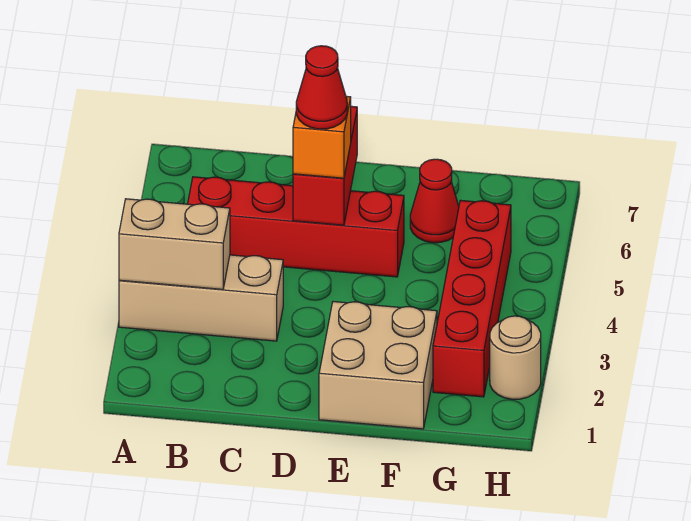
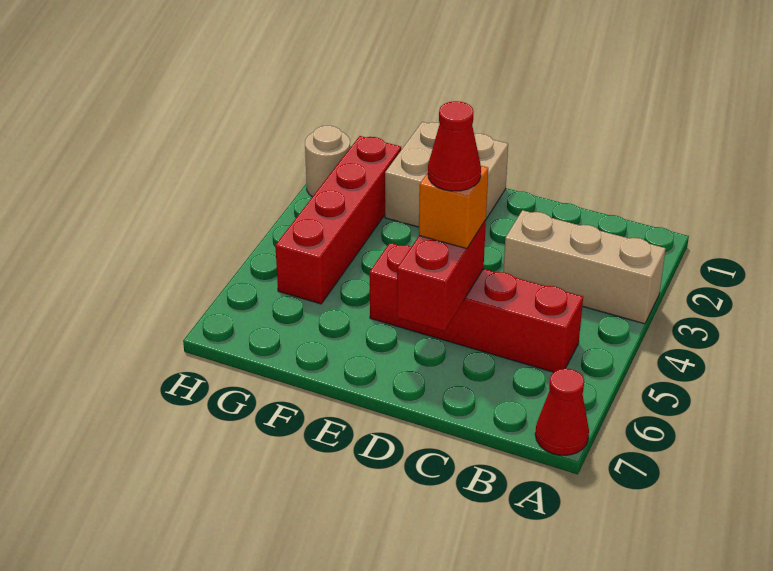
tan 1x2 brick [119,199,230,289] -> none
red 1x1 cone [410,159,459,243] -> red 1x1 cone moved to [535,369,589,455]

